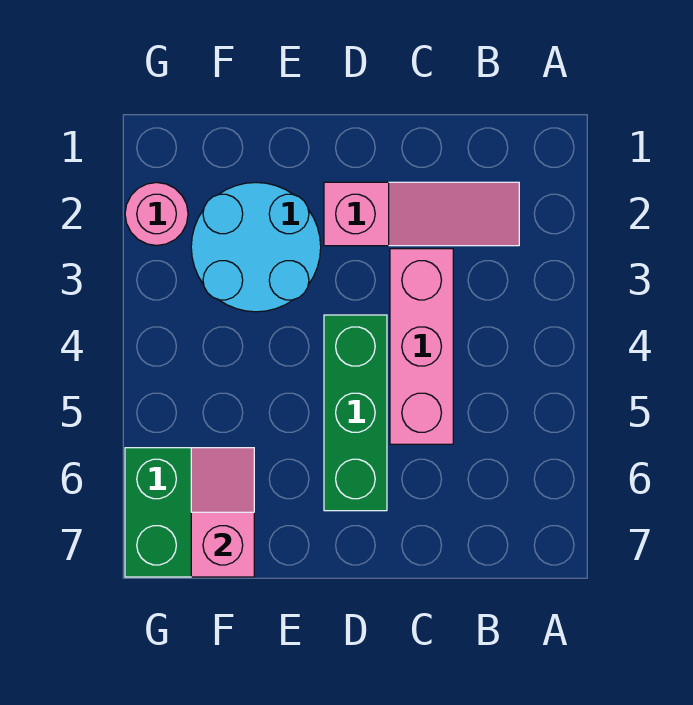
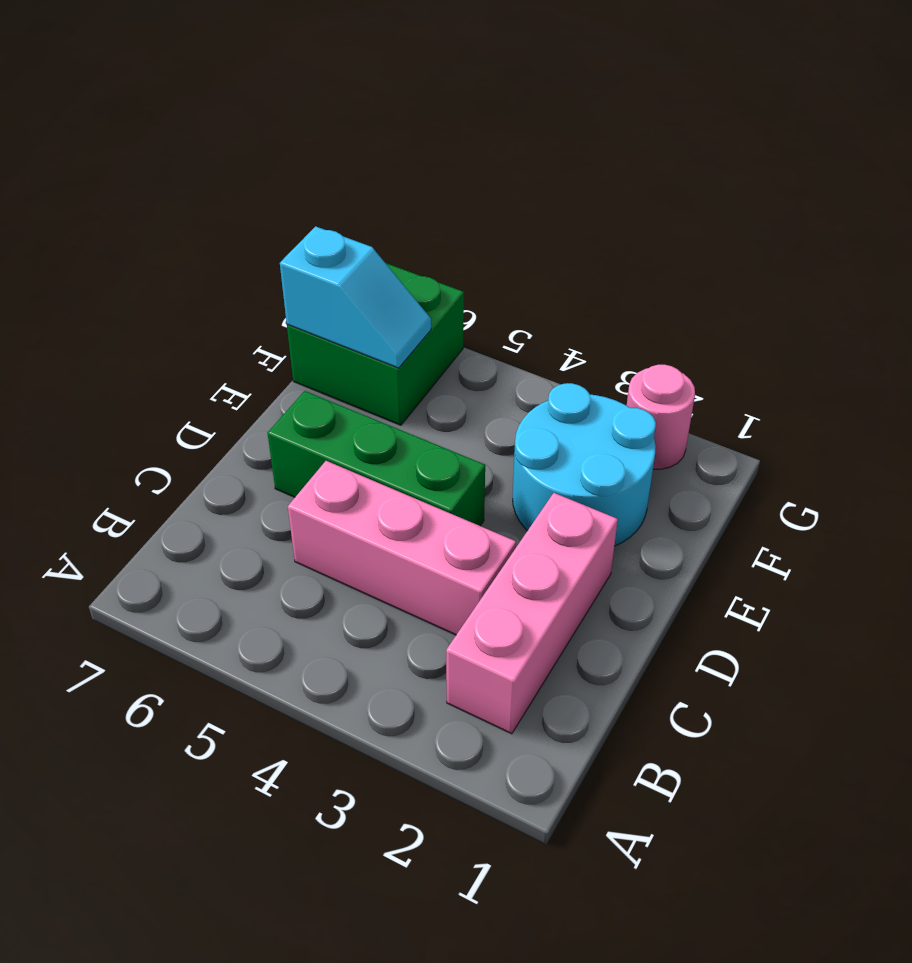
pink 1x3 slope [324,182,519,246] -> pink 1x3 brick [446,493,618,734]
pink 1x2 slope [191,448,254,577] -> cyan 1x2 slope [280,226,431,368]

